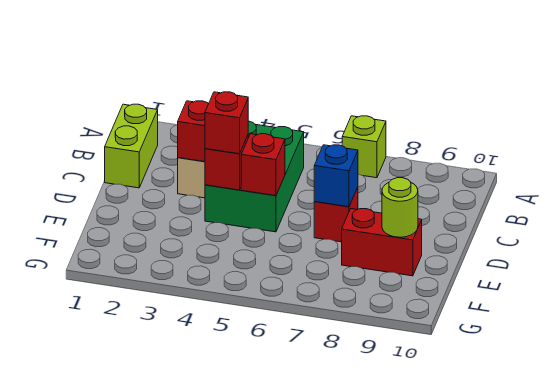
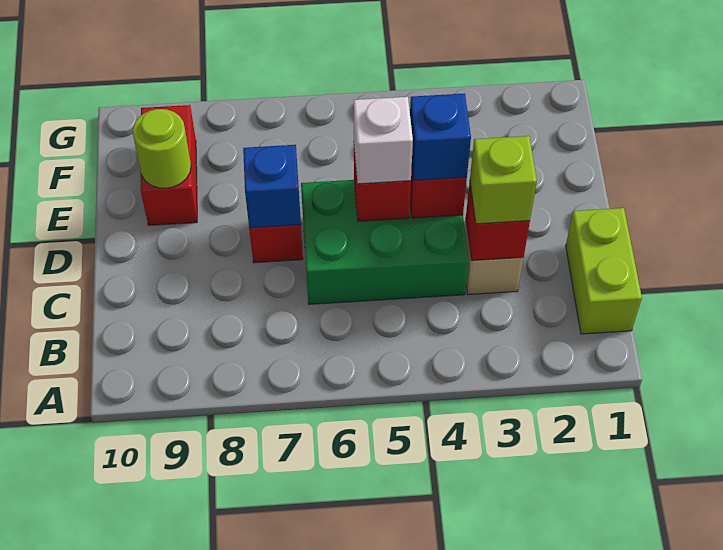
lime 1x1 brick [342,116,386,178] -> lime 1x1 brick moved to [470,136,537,224]
green 2x3 brick [205,121,304,232] -> green 2x3 brick turned to [301,180,469,304]
red 1x1 brick [205,92,248,154] -> blue 1x1 brick [410,93,471,180]
none -> white 1x1 brick [354,97,413,184]
red 1x2 brick [342,209,422,276] -> red 1x2 brick turned to [141,105,197,225]

